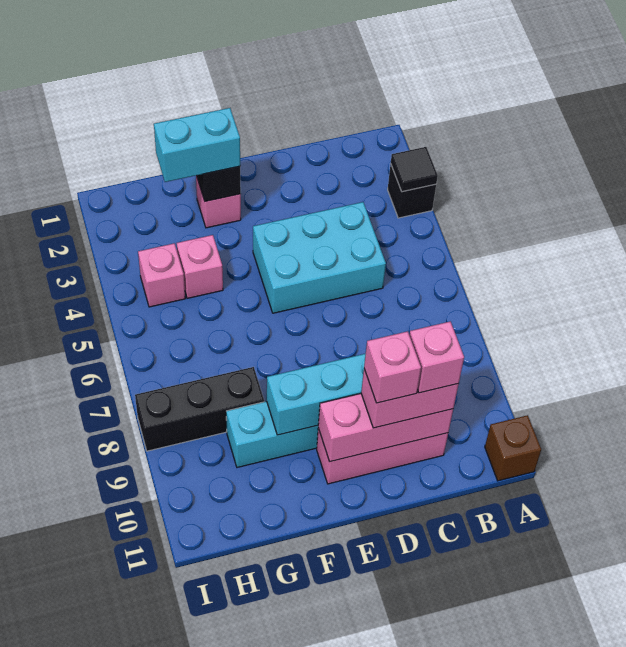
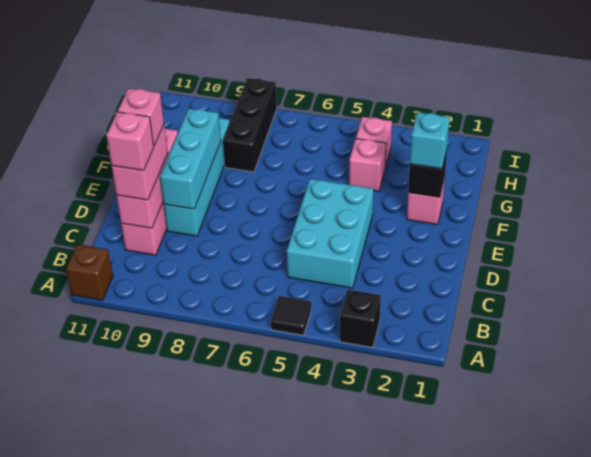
black 1x1 tile [391,147,438,192] -> black 1x1 tile moved to [271,296,311,335]
cyan 1x2 brick [154,108,240,182] -> cyan 1x1 brick [410,112,450,169]

